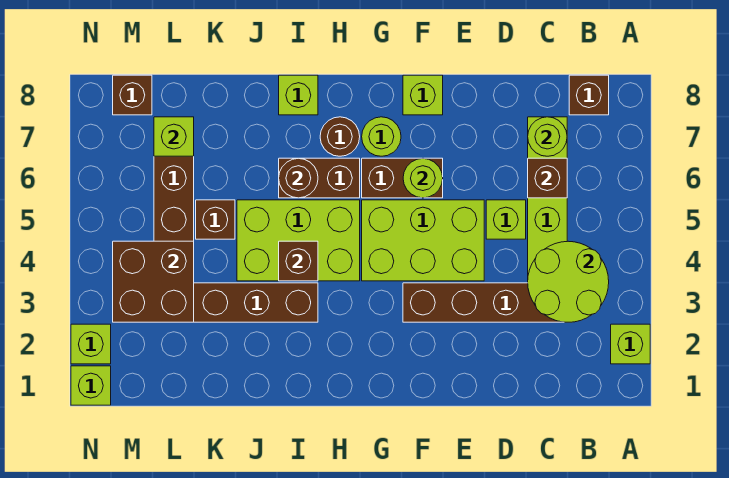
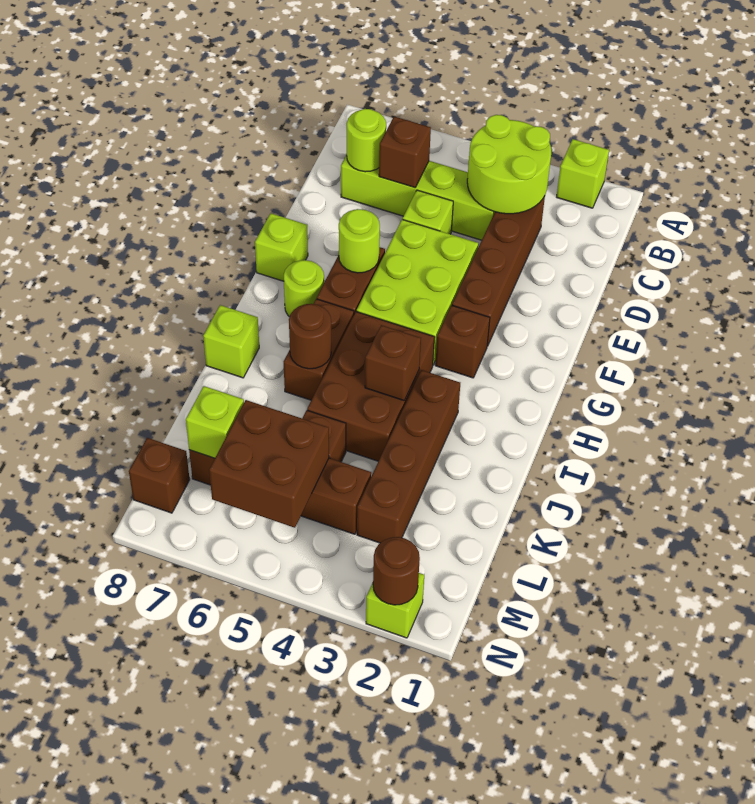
brown 1x1 brick [569,75,609,115] -> brown 1x1 brick moved to [435,306,490,378]
lime 2x3 brick [237,200,360,281] -> brown 2x3 brick [307,312,435,461]
brown 1x1 round brick [320,117,360,156] -> brown 1x1 round brick moved to [373,537,420,605]
brown 2x2 brick [113,241,194,322] -> brown 2x2 brick moved to [209,400,329,528]
lime 1x1 brick [71,366,111,405] -> none

